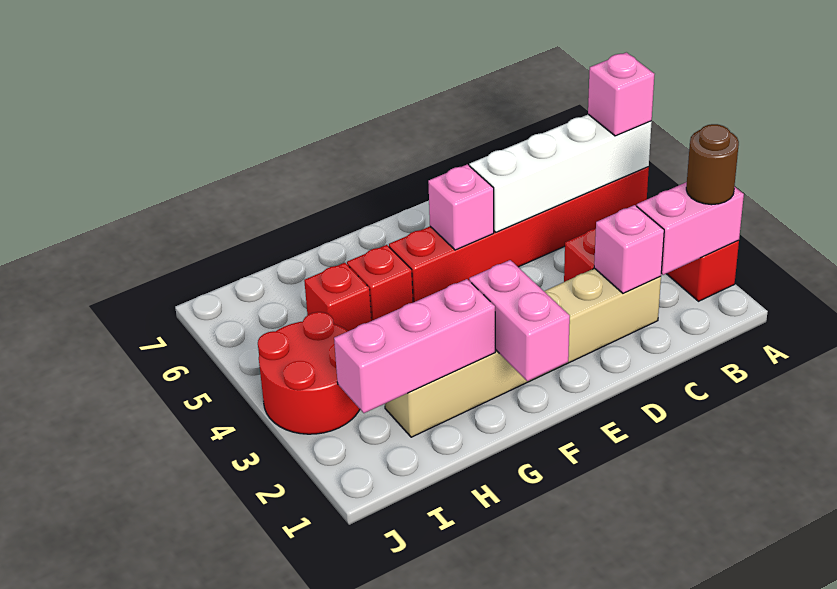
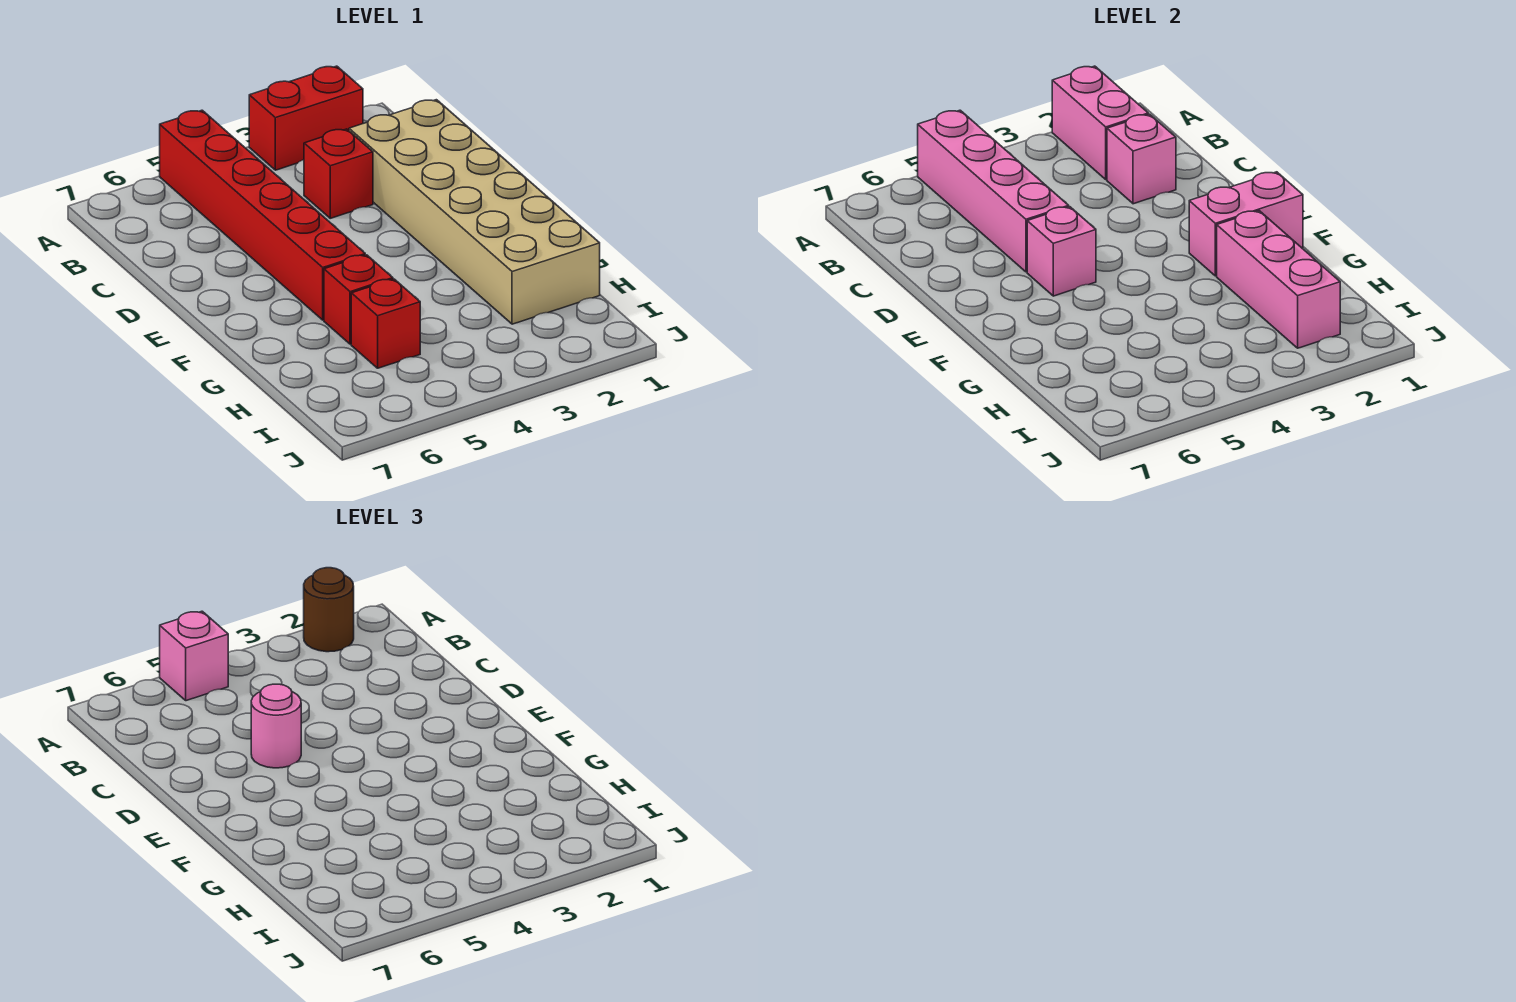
white 1x4 brick [469,114,652,232] -> pink 1x4 brick [918,110,1069,272]
tan 1x6 brick [385,268,661,437] -> tan 2x6 brick [349,100,600,324]
none -> pink 1x1 round brick [251,684,301,768]
red 2x2 round brick [258,312,360,434] -> none

